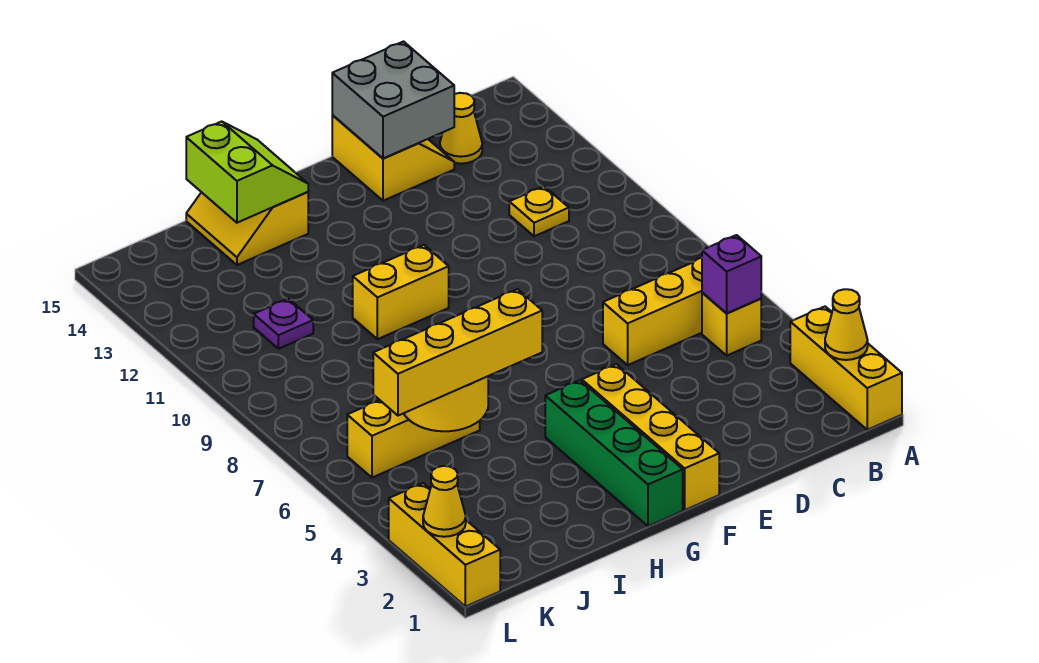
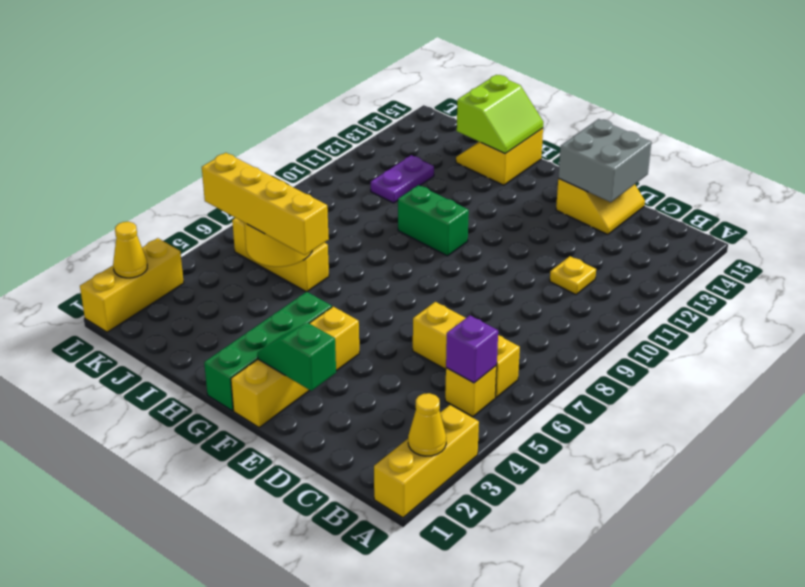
yellow 1x1 cone [440,93,482,164] -> none
none -> green 1x2 slope [257,322,336,391]
yellow 1x2 brick [353,245,449,339] -> green 1x2 brick [398,185,469,256]
purple 1x1 plate [254,299,313,349] -> purple 1x2 plate [371,155,434,203]

